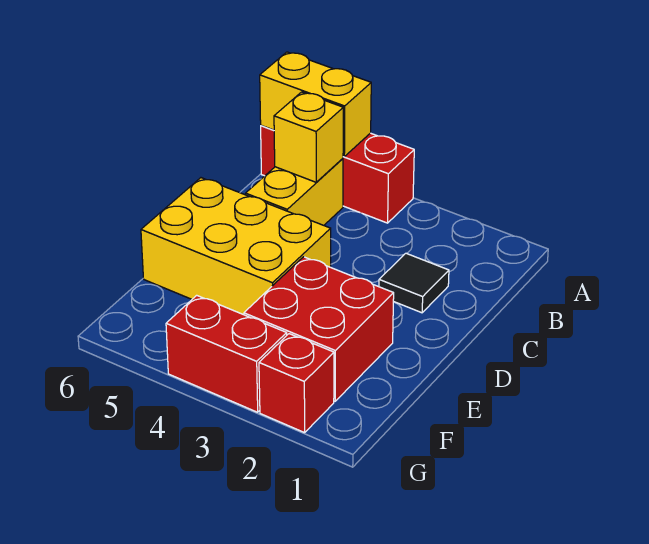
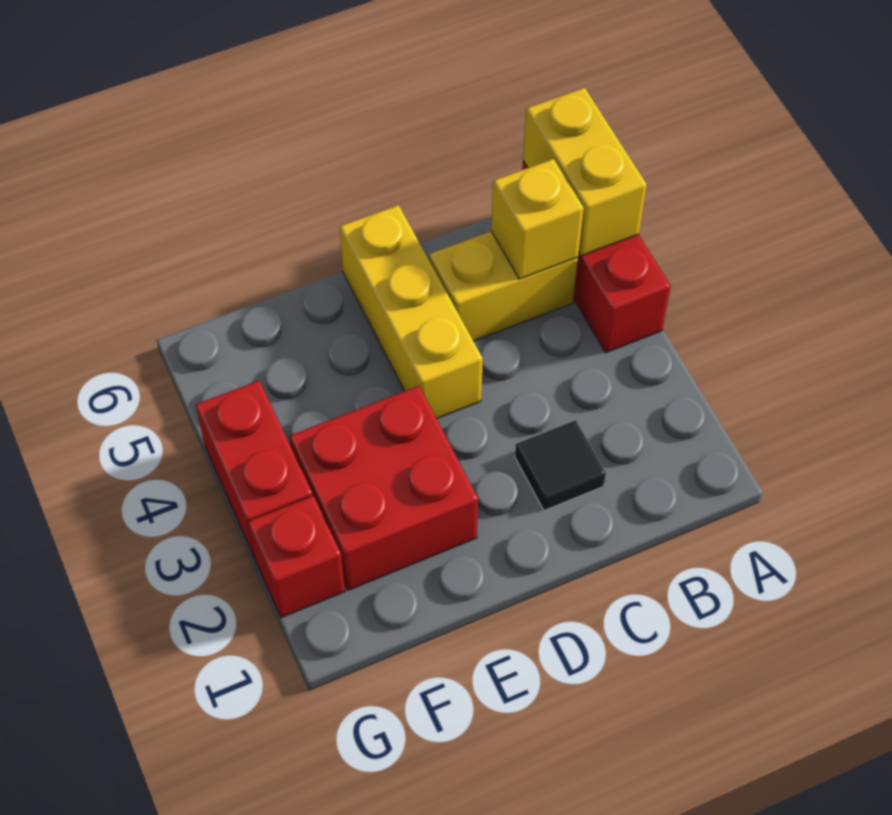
yellow 2x3 brick [141,178,331,315] -> yellow 1x3 brick [340,205,483,419]

